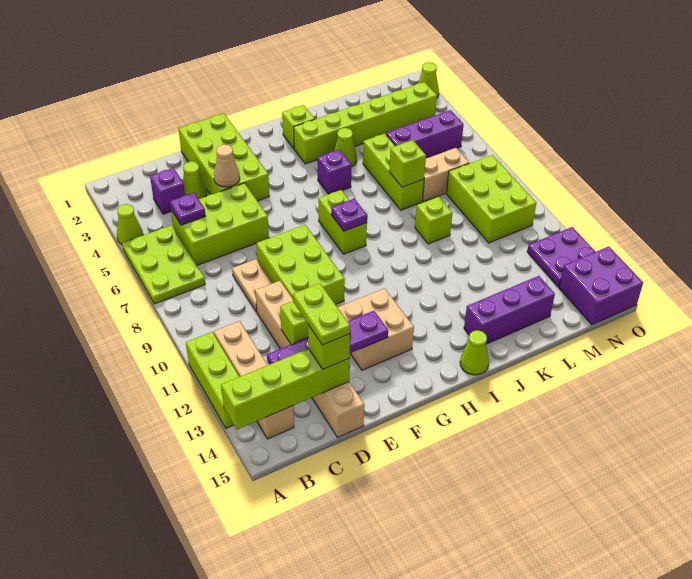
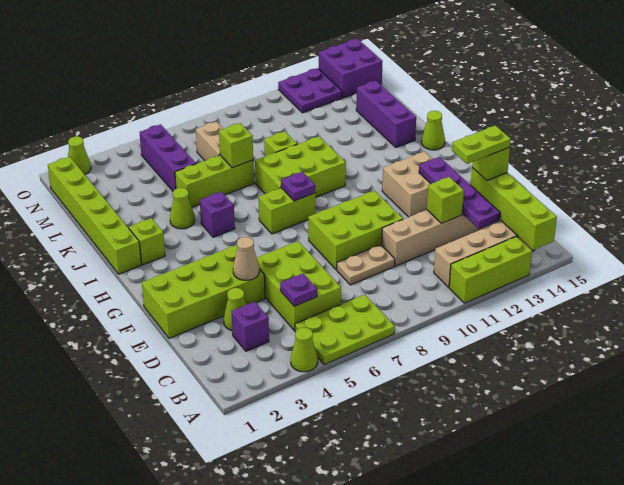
lime 1x6 brick [294,82,437,164] -> lime 1x6 brick moved to [48,157,141,274]
lime 2x3 brick [447,155,536,243] -> lime 2x3 brick moved to [255,136,346,198]

